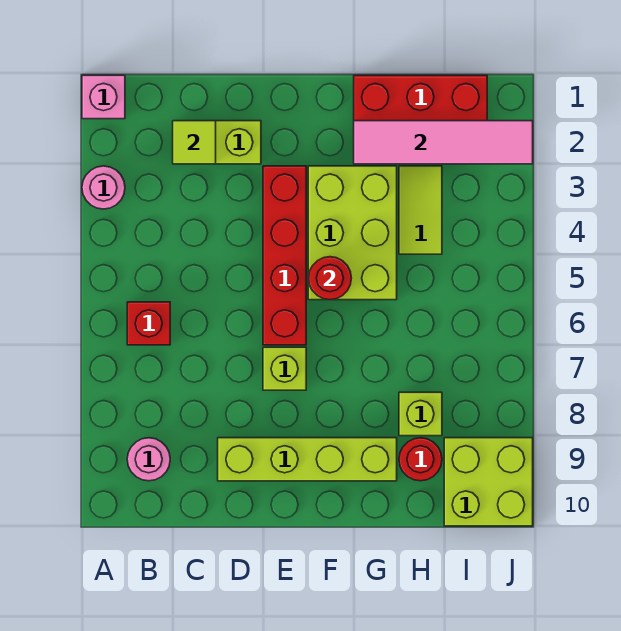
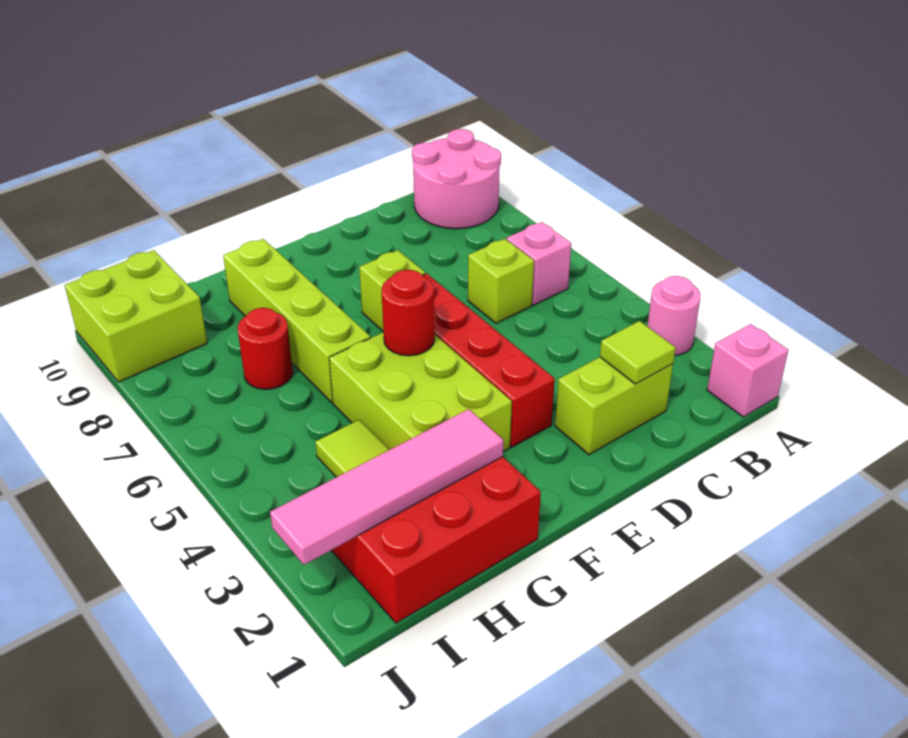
red 1x1 brick [127,302,170,345] -> pink 1x1 brick [507,222,571,305]
pink 1x1 round brick [127,438,170,481] -> pink 2x2 round brick [412,129,501,229]
lime 1x4 brick [218,438,397,481] -> lime 1x4 brick turned to [223,239,371,403]
lime 1x1 brick [399,392,442,436] -> lime 1x1 brick moved to [468,239,534,323]
red 1x1 round brick [399,438,442,481] -> red 1x1 round brick moved to [238,308,293,389]

